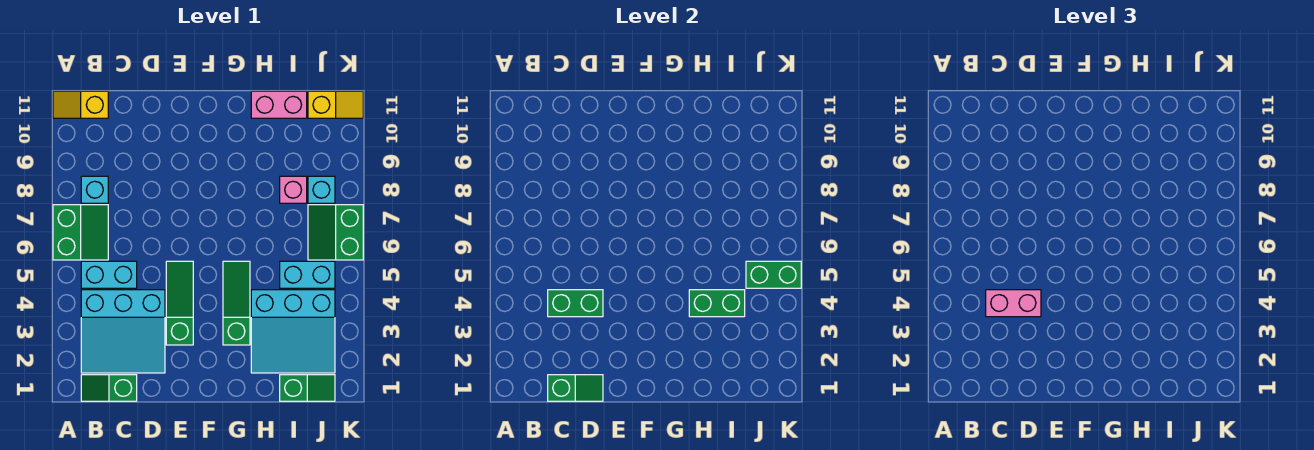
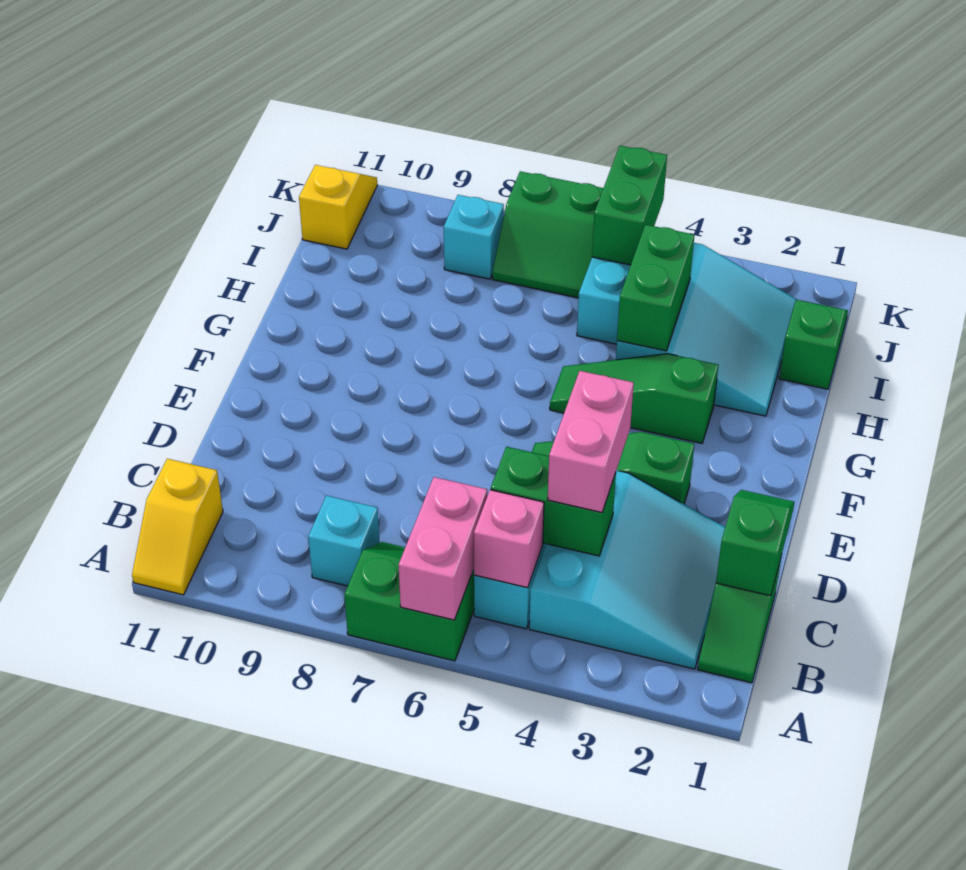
green 1x2 brick [548,290,603,317] -> green 1x2 brick turned to [491,447,616,556]
pink 1x2 brick [251,91,307,118] -> pink 1x2 brick moved to [399,477,487,620]
pink 1x1 brick [280,176,307,203] -> pink 1x1 brick moved to [474,490,544,588]

